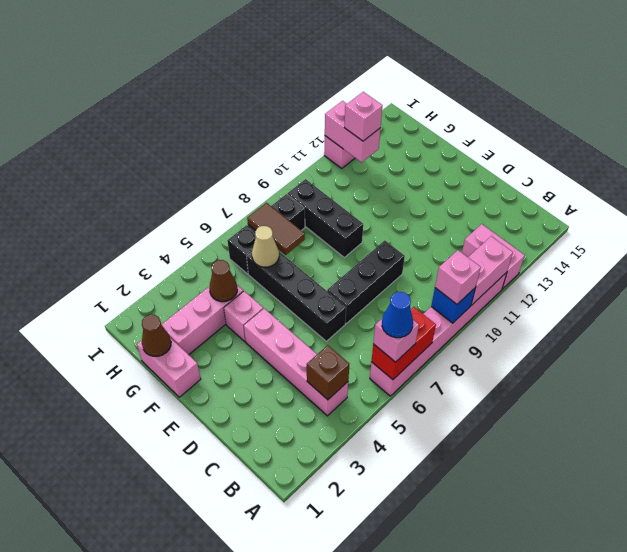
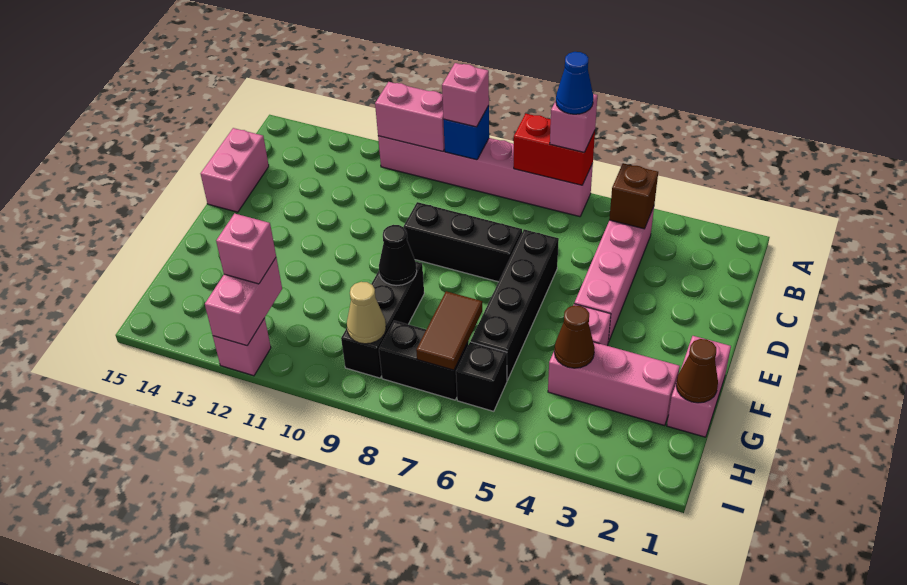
pink 1x2 brick [462,224,525,289] -> pink 1x2 brick moved to [201,128,269,212]
none -> black 1x1 cone [379,225,417,285]
tan 1x1 cone [252,226,279,267] -> tan 1x1 cone moved to [347,282,386,344]

